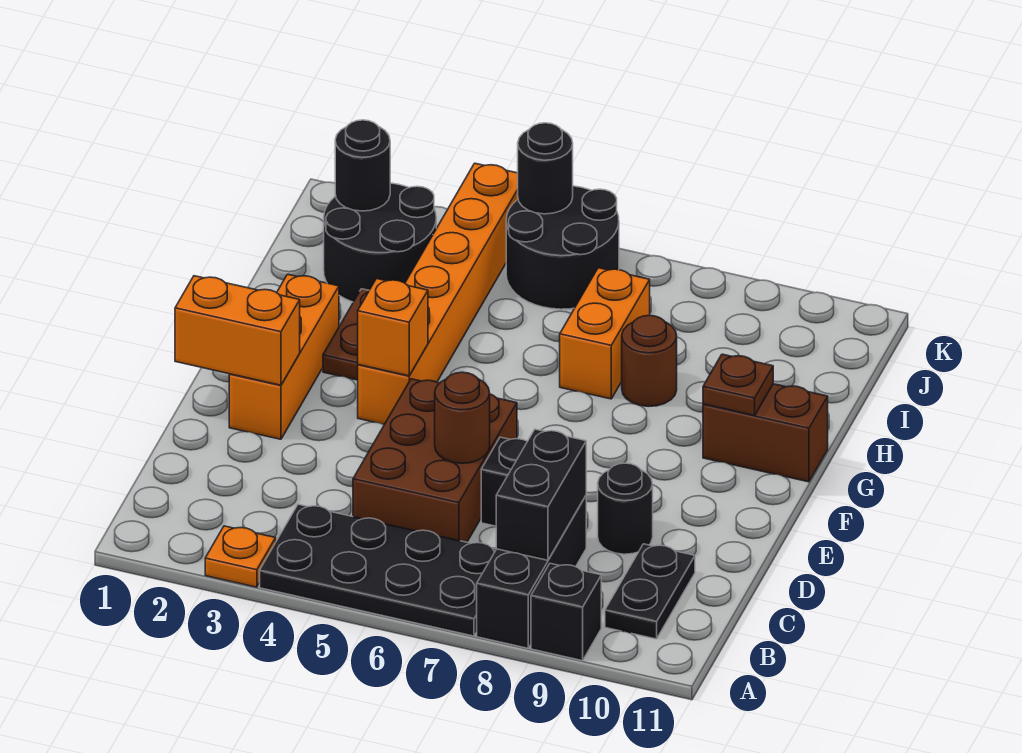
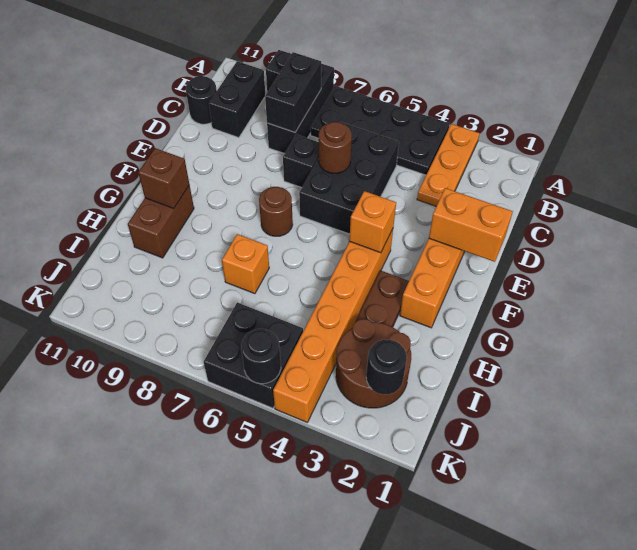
orange 1x1 plate [205,526,276,587] -> orange 1x3 plate [417,124,480,206]
black 1x2 plate [605,544,695,639] -> black 1x2 brick [209,61,265,138]
brown 2x3 brick [353,379,517,542] -> black 2x3 brick [299,122,399,234]
black 1x1 round brick [598,463,653,554] -> black 1x1 round brick moved to [186,76,217,124]
brown 1x2 brick [703,384,828,482] -> brown 1x2 brick turned to [128,185,194,258]
brown 1x1 plate [703,354,773,415] -> brown 1x1 brick [138,148,189,208]
orange 1x2 brick [560,268,650,399] -> orange 1x1 brick [222,234,269,294]
brown 1x1 round brick [622,315,677,407] -> brown 1x1 round brick moved to [259,187,293,236]
black 2x2 round brick [324,183,436,302] -> brown 2x2 round brick [336,319,411,408]
black 2x2 round brick [506,186,619,309] -> black 2x2 brick [204,302,303,408]

